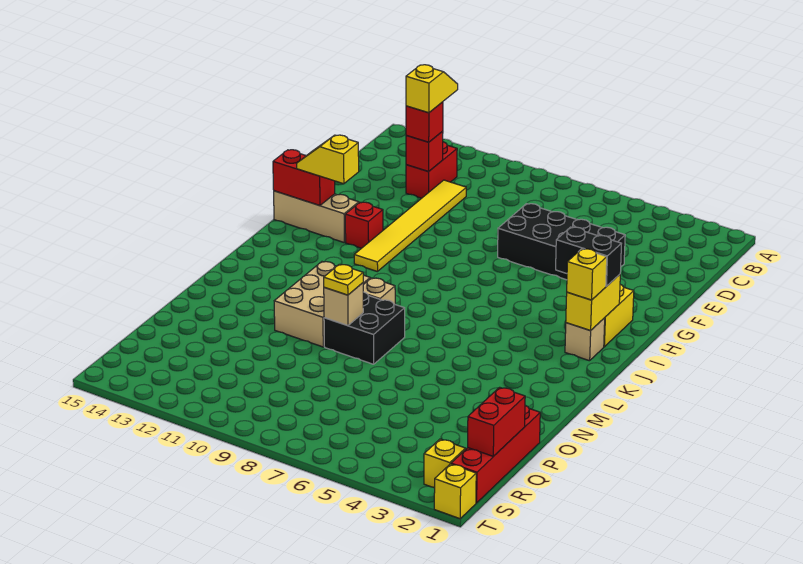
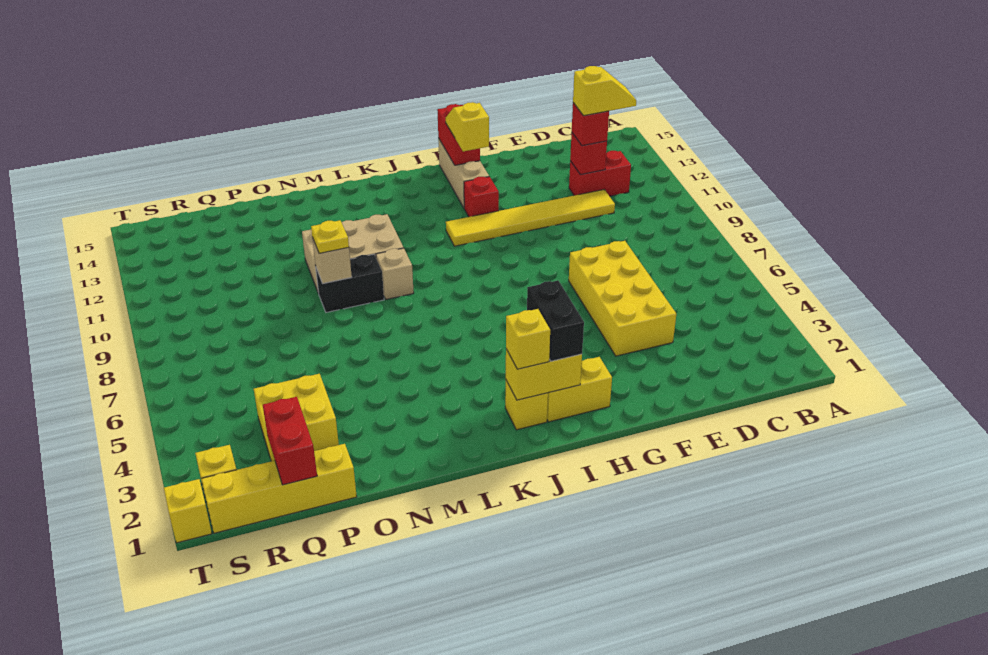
black 2x4 brick [498,204,625,280] -> yellow 2x4 brick [569,241,676,356]
tan 1x1 brick [565,318,605,361] -> yellow 1x1 brick [505,381,548,430]
black 2x2 brick [324,292,405,364] -> black 1x2 brick [316,254,384,312]
red 1x4 brick [451,405,540,503] -> yellow 1x4 brick [201,444,357,533]
none -> yellow 2x2 brick [254,374,339,461]
red 1x2 brick [468,387,525,456] -> red 1x2 brick turned to [263,397,317,485]

